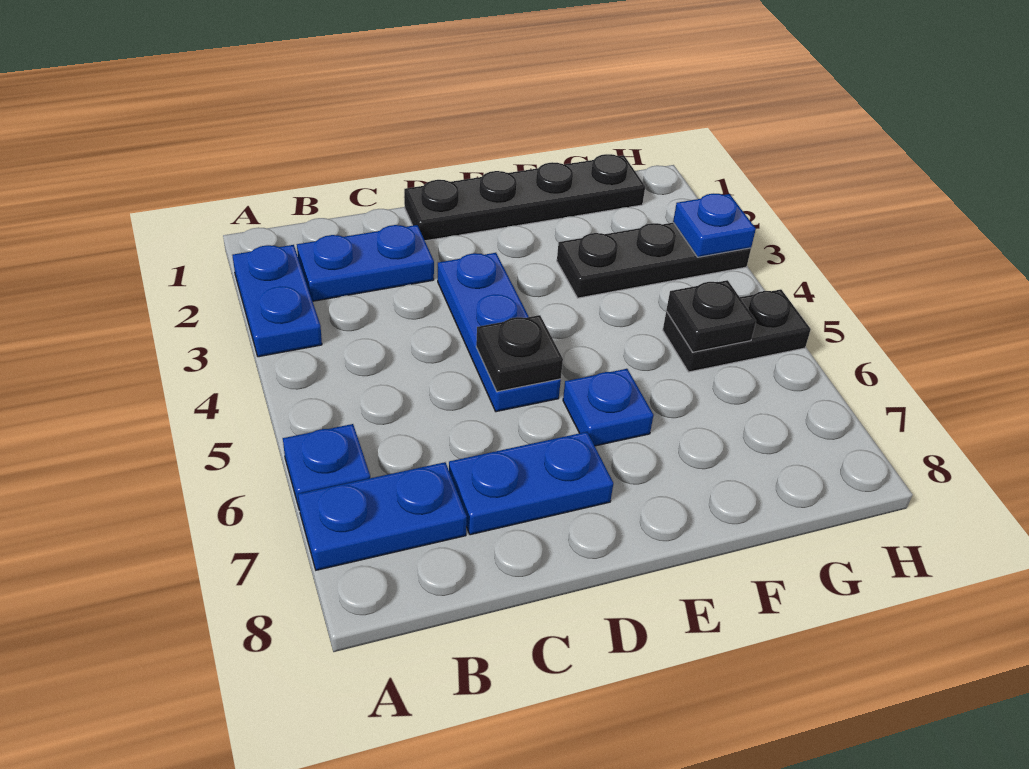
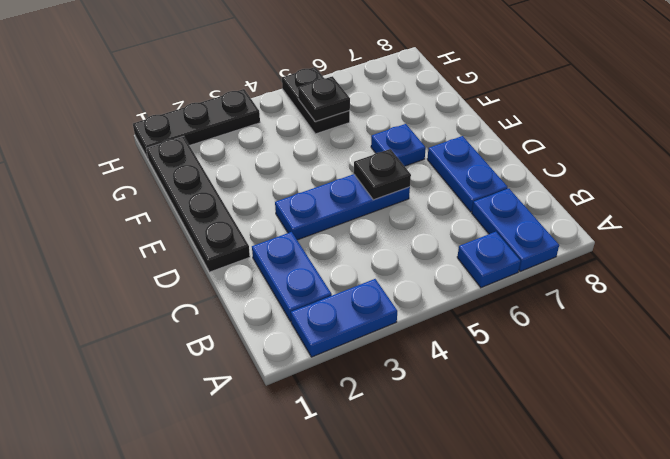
black 1x3 plate [557,223,751,298] -> black 1x3 plate turned to [133,89,260,158]
blue 1x1 plate [673,194,756,257] -> none

